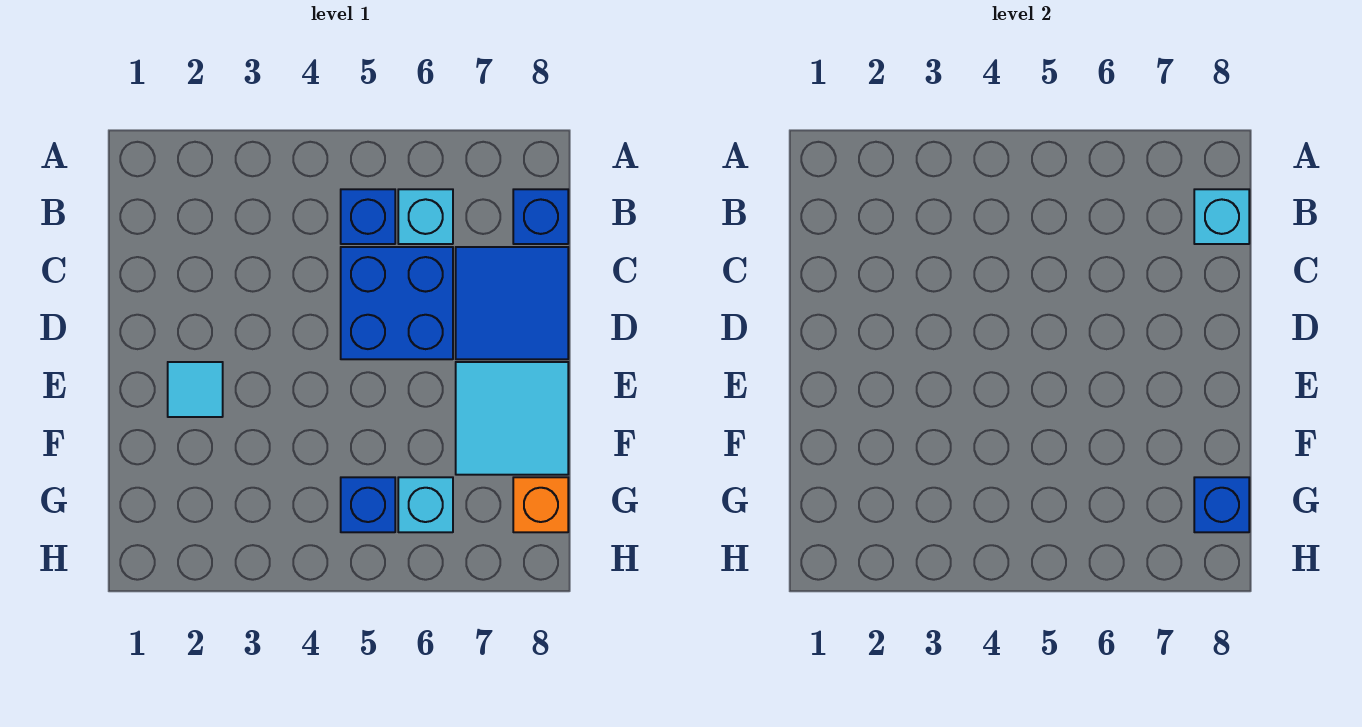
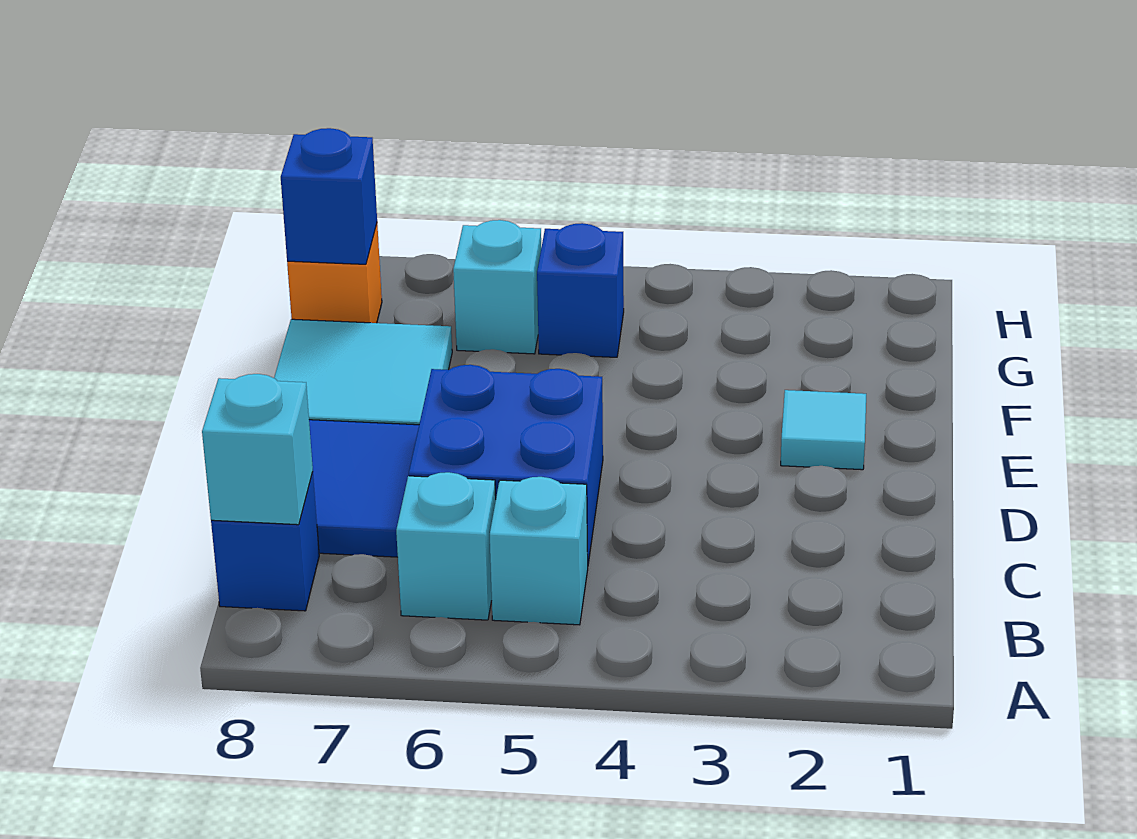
blue 1x1 brick [341,189,395,244] -> cyan 1x1 brick [490,477,588,625]

